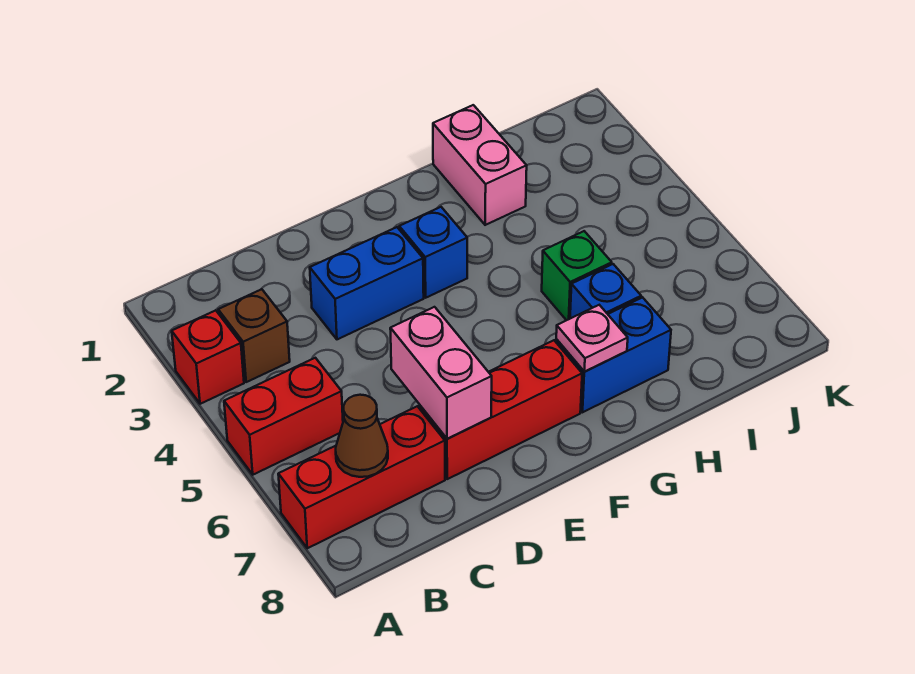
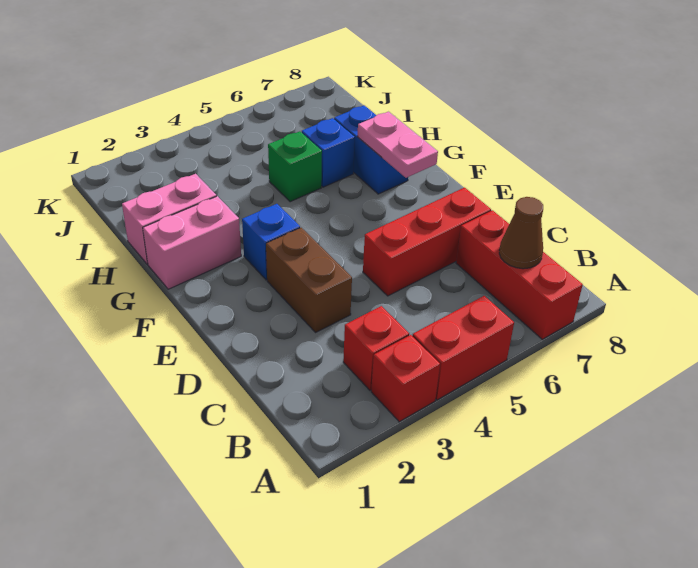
red 1x2 brick [224,358,343,475] -> red 1x2 brick turned to [412,296,514,400]
brown 1x1 brick [218,289,290,382] -> red 1x1 brick [343,306,409,390]
blue 1x2 brick [310,227,424,339] -> brown 1x2 brick [266,228,352,332]
pink 1x2 brick [390,307,492,439] -> pink 1x2 brick moved to [143,196,241,289]
red 1x3 brick [420,340,582,479] -> red 1x3 brick turned to [363,188,491,296]
pink 1x1 plate [556,305,628,372] -> pink 1x2 plate [357,112,438,178]

